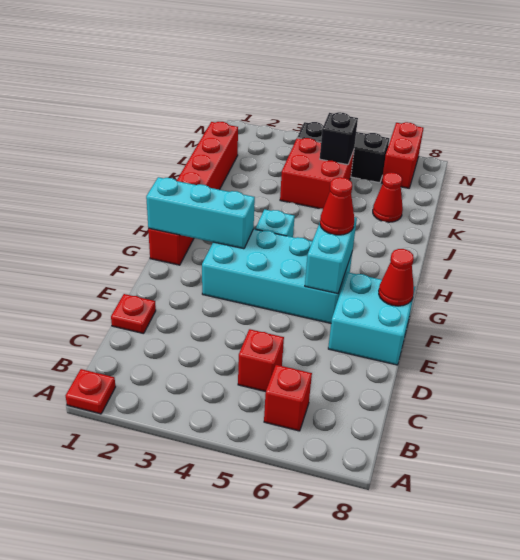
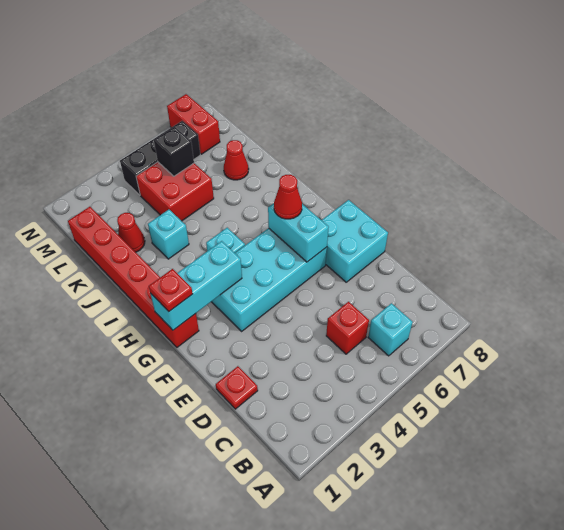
red 1x1 plate [66,369,116,414] -> red 1x1 plate moved to [149,269,193,311]
red 1x1 brick [264,365,312,431] -> cyan 1x1 brick [368,303,413,356]
red 1x1 cone [379,249,414,306] -> red 1x1 cone moved to [117,213,145,252]
none -> cyan 1x1 brick [148,210,189,259]

